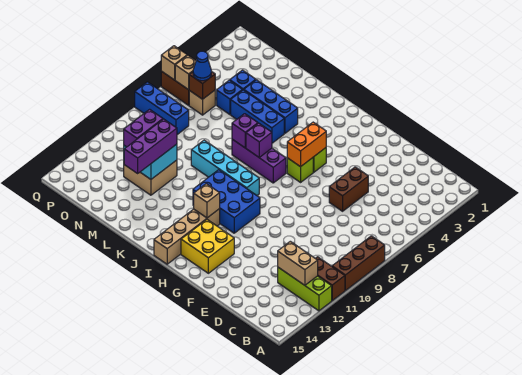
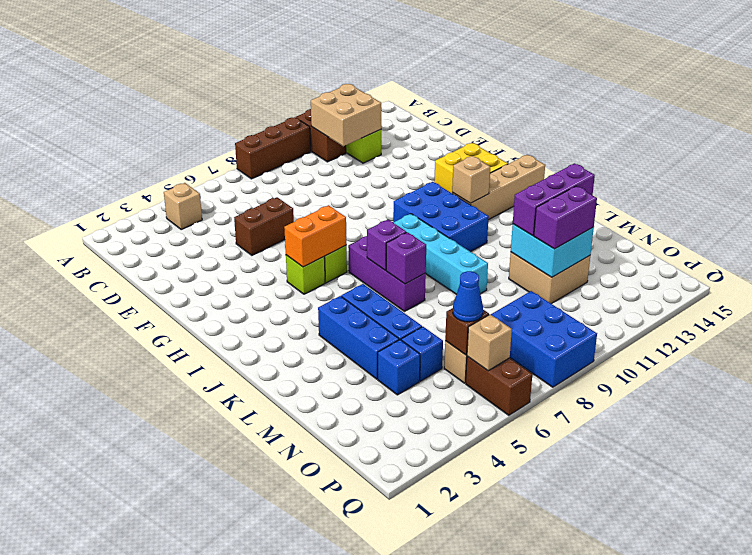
tan 1x2 brick [278,241,318,285] -> tan 2x2 brick [311,84,381,146]
blue 1x3 brick [135,82,189,135] -> blue 2x3 brick [491,291,597,387]
tan 1x1 brick [161,46,187,80] -> tan 1x1 brick moved to [164,183,202,230]

